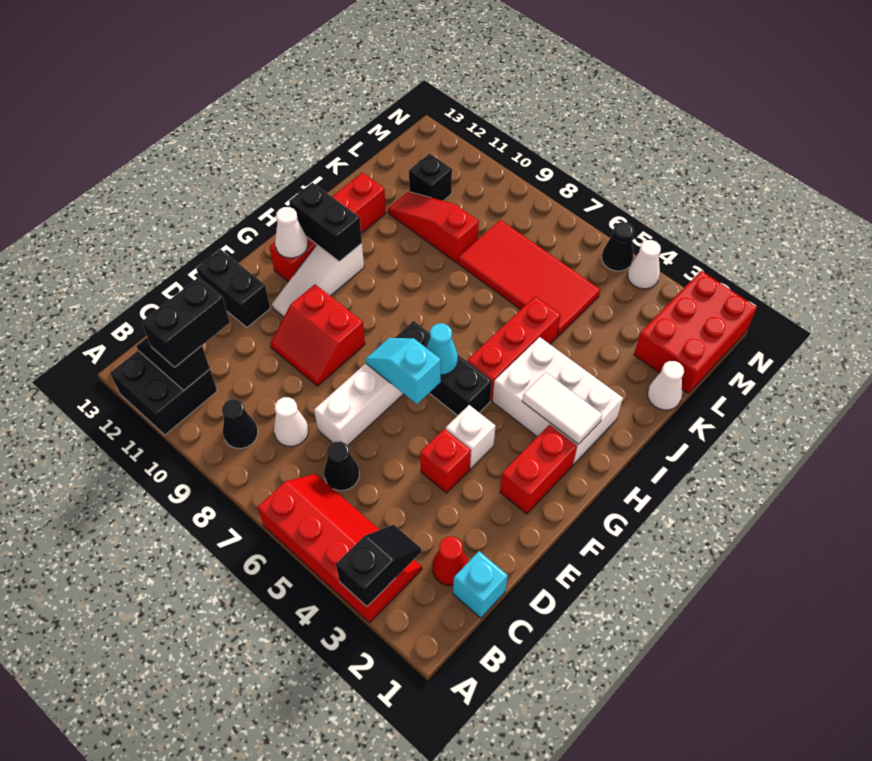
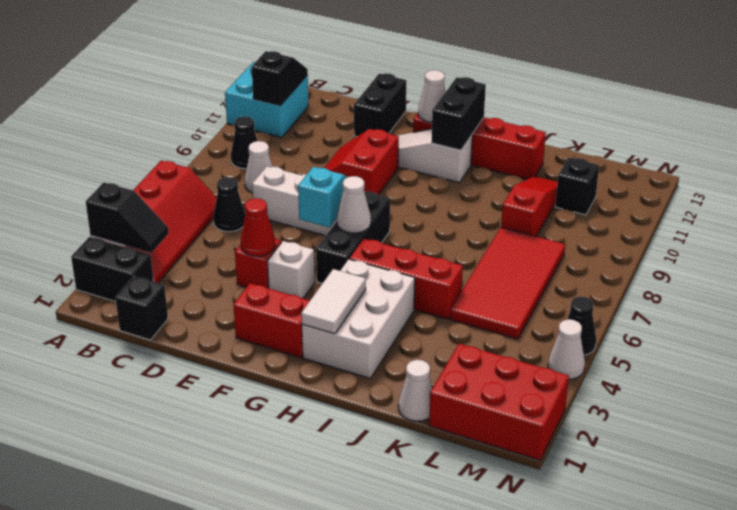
black 2x2 brick [110,351,217,435] -> cyan 2x2 brick [225,62,309,137]
black 1x2 brick [141,277,230,367] -> black 1x2 brick moved to [71,237,154,302]
cyan 1x1 brick [453,551,508,618] -> black 1x1 brick [115,276,168,340]
red 1x1 cone [432,537,468,586] -> red 1x1 cone moved to [241,198,275,256]
cyan 1x1 cone [426,323,458,375] -> white 1x1 cone [337,176,371,233]

